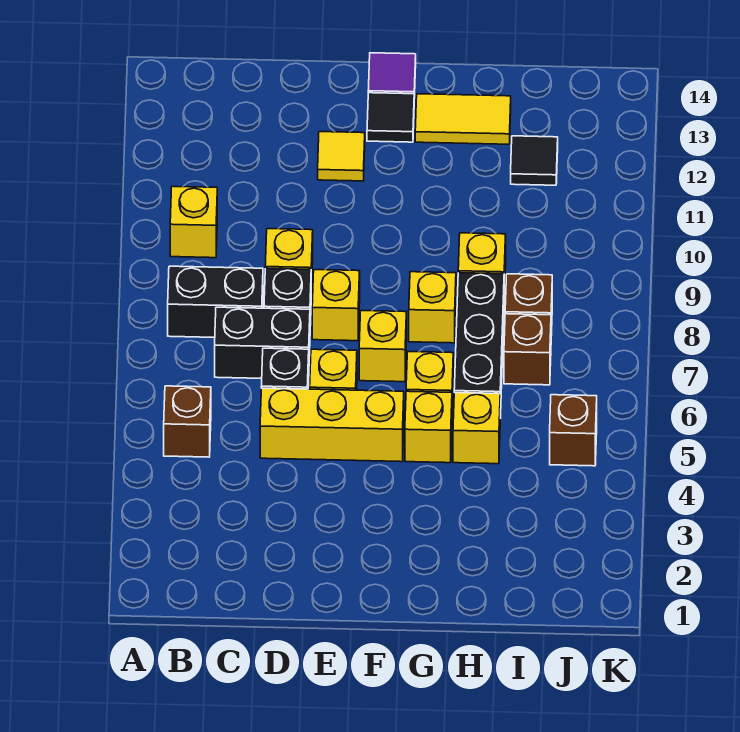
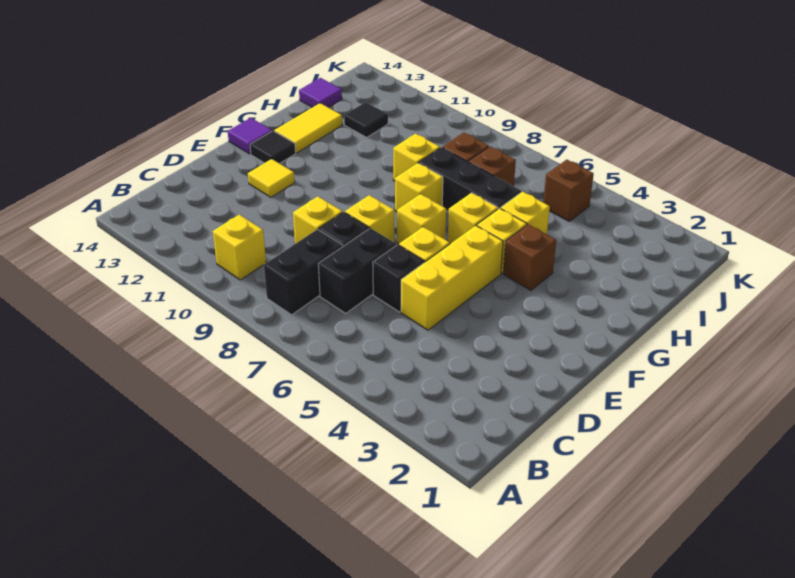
brown 1x1 brick [164,386,211,457] -> brown 1x1 brick moved to [503,224,556,290]
none -> purple 1x1 tile [299,78,342,107]

